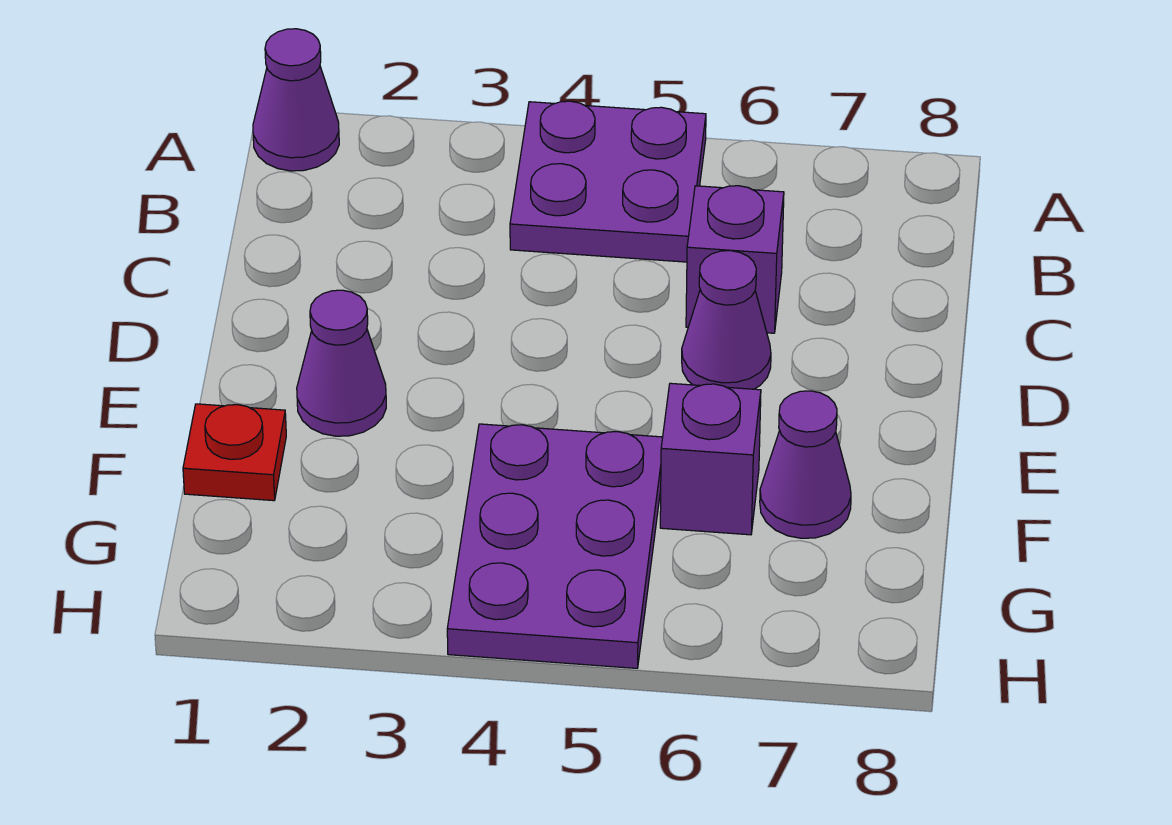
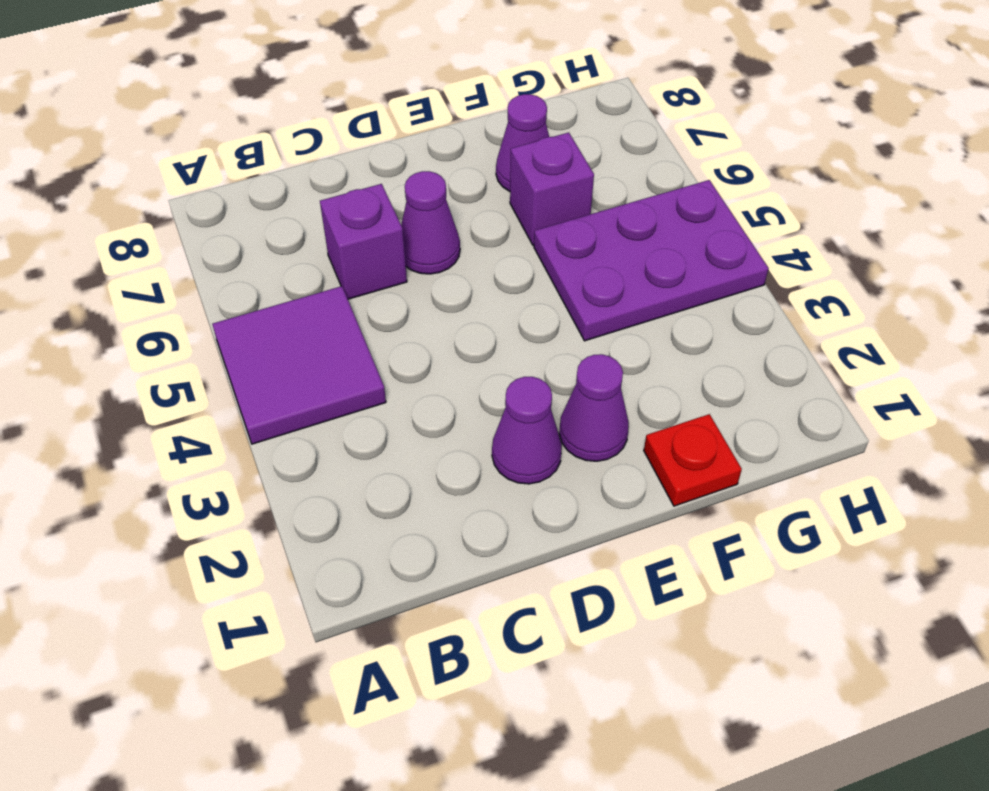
purple 1x1 cone [253,29,339,171] -> purple 1x1 cone moved to [492,377,562,484]
purple 2x2 plate [510,101,706,262] -> purple 2x2 tile [212,286,386,444]

